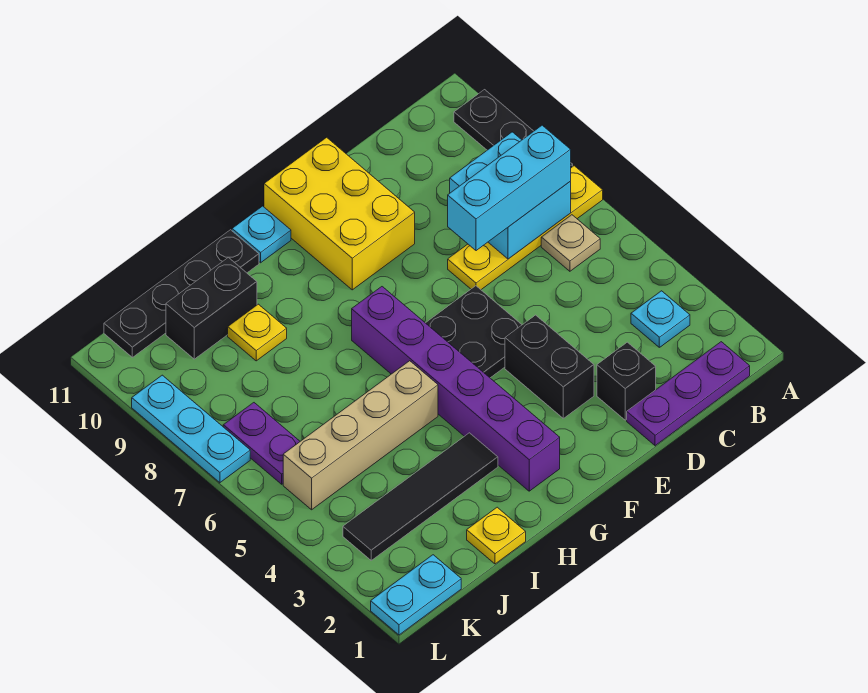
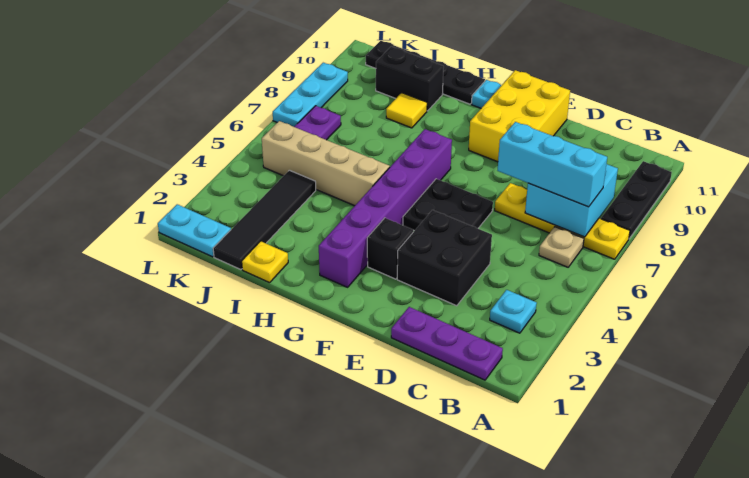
black 1x1 brick [597,342,656,420] -> black 1x1 brick moved to [367,218,413,279]
black 1x2 brick [505,315,594,418] -> black 2x2 brick [397,210,492,306]
black 1x4 tile [343,433,498,560] -> black 1x4 tile turned to [213,170,316,270]
yellow 1x1 plate [228,304,287,361] -> yellow 1x1 tile [386,93,427,128]

